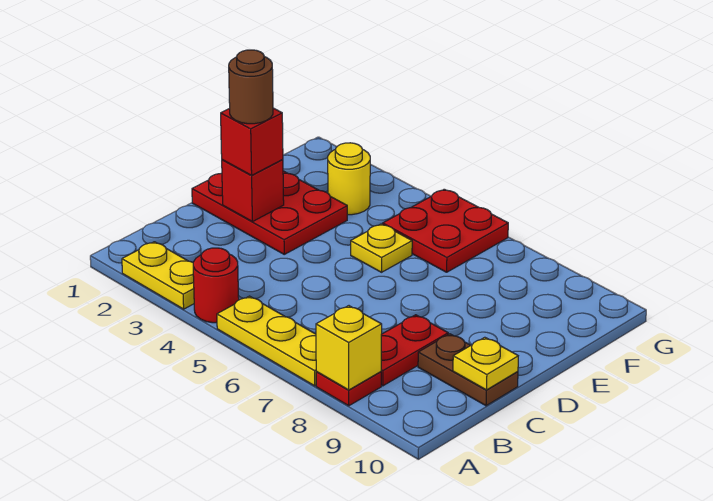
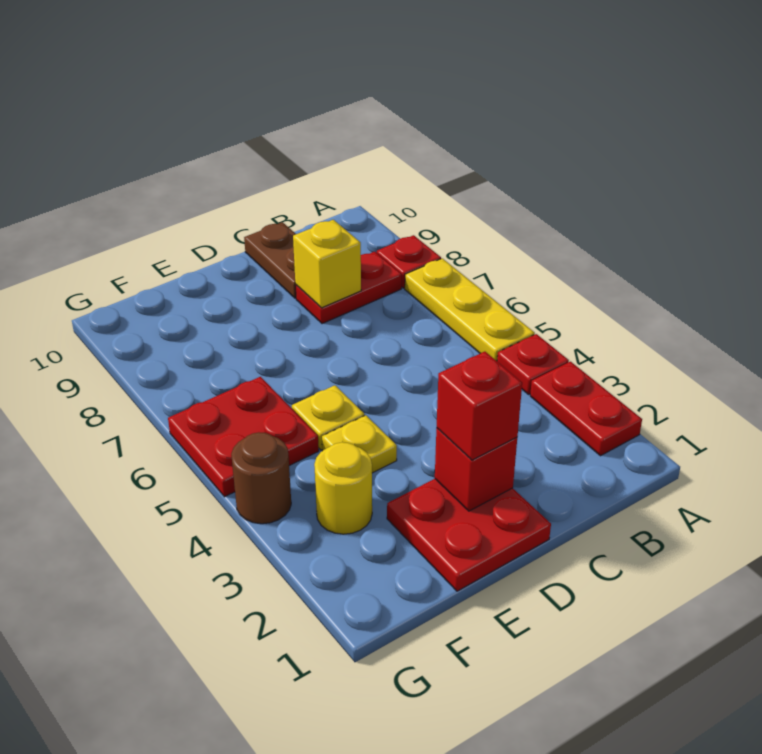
yellow 1x2 plate [122,242,194,309] -> red 1x2 plate [530,362,642,456]
red 1x1 round brick [193,248,239,323] -> red 1x1 plate [497,334,569,394]
yellow 1x1 brick [316,306,382,390] -> yellow 1x1 brick moved to [293,220,361,308]
yellow 1x1 plate [453,337,518,390] -> yellow 1x1 plate moved to [322,415,397,473]
red 2x3 plate [192,171,347,254] -> red 2x2 plate [387,479,551,591]
brown 1x1 round brick [229,50,273,124] -> brown 1x1 round brick moved to [231,432,291,524]

